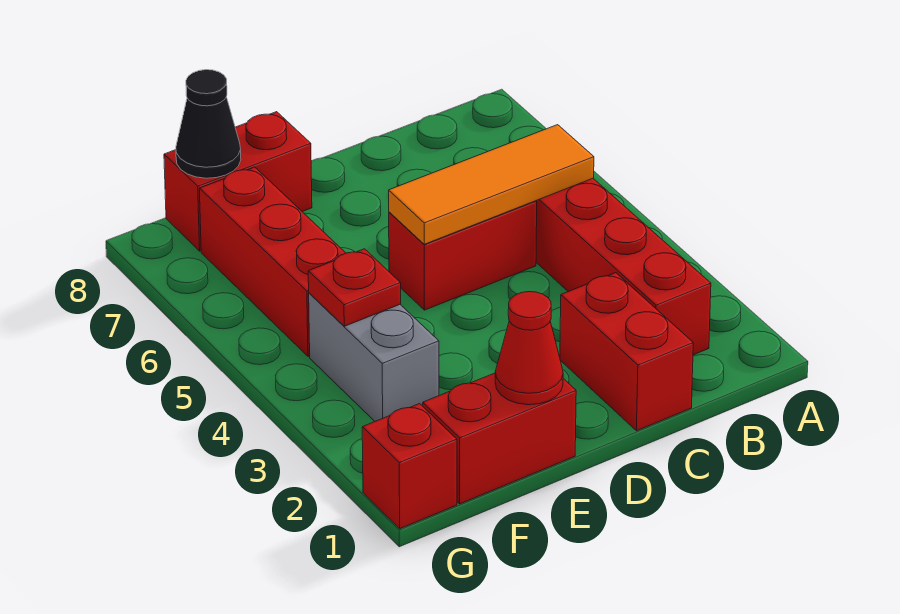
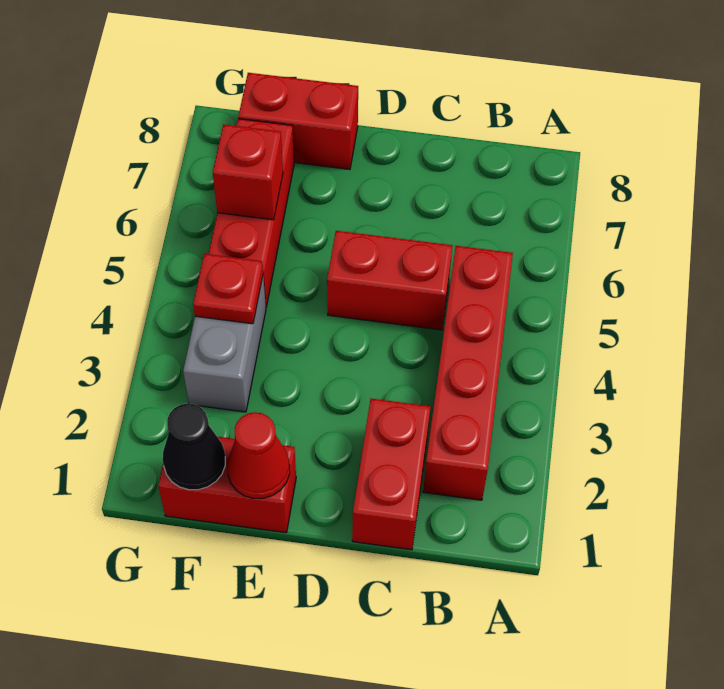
orange 1x3 tile [389,125,594,244] -> none
black 1x1 cone [176,70,241,178] -> black 1x1 cone moved to [163,403,225,490]
red 1x1 brick [362,404,457,529] -> red 1x1 brick moved to [213,124,283,220]

